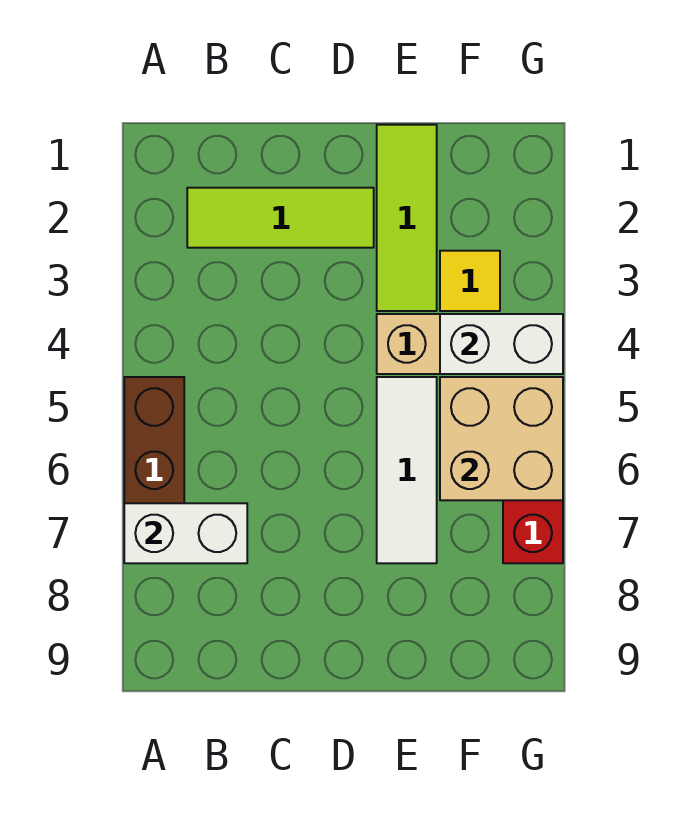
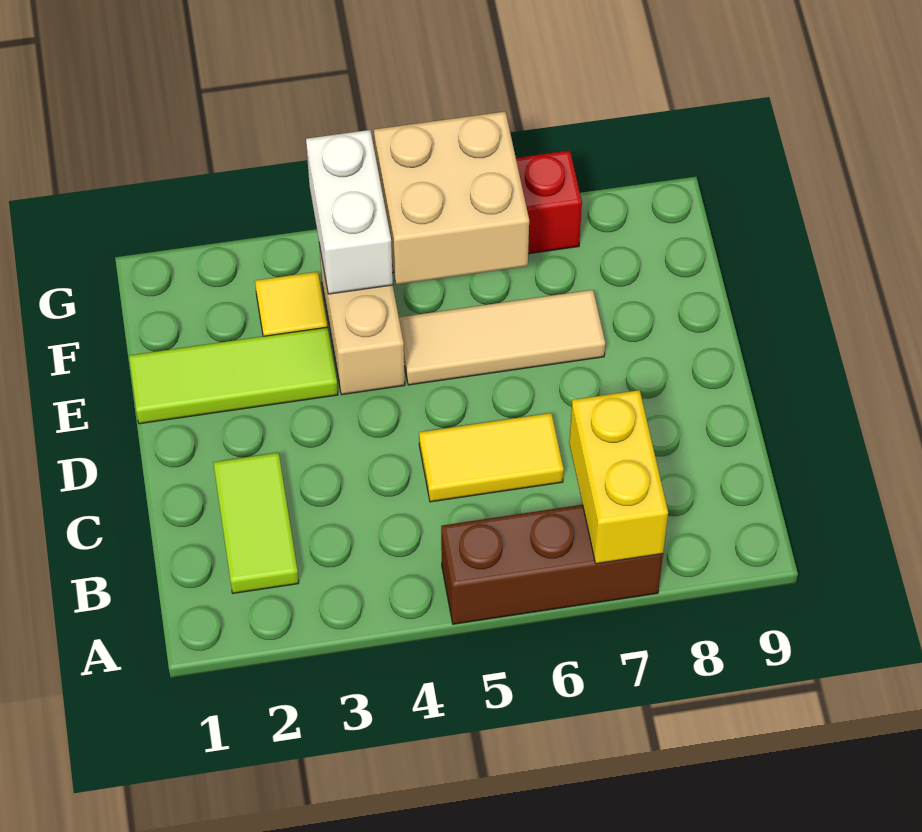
white 1x2 brick [124,503,247,563] -> yellow 1x2 brick [569,390,668,564]
lime 1x3 tile [187,188,374,248] -> lime 1x2 tile [213,453,299,593]
none -> yellow 1x2 tile [419,413,564,502]
white 1x3 tile [377,377,437,563] -> tan 1x3 tile [399,290,605,385]

